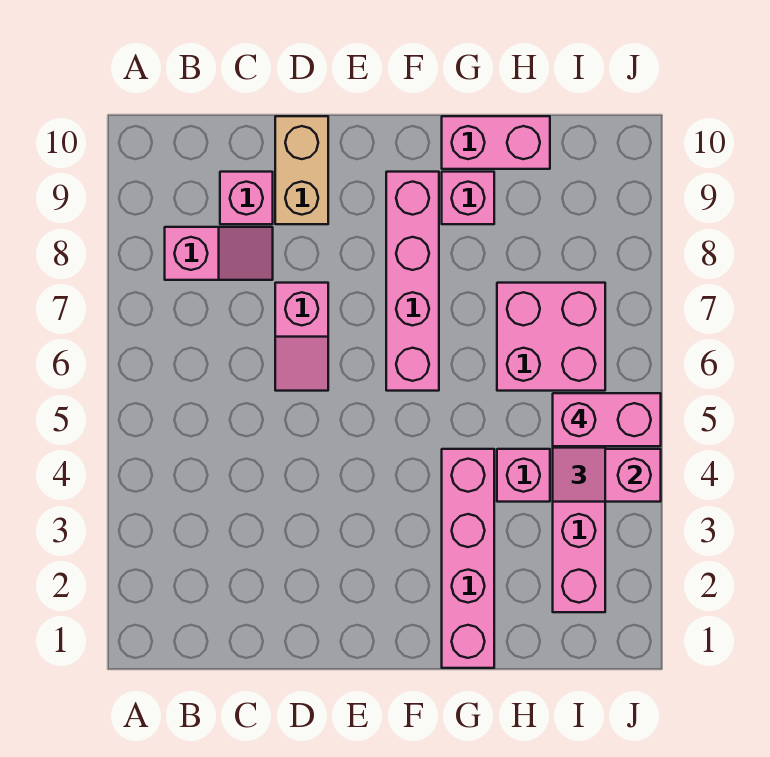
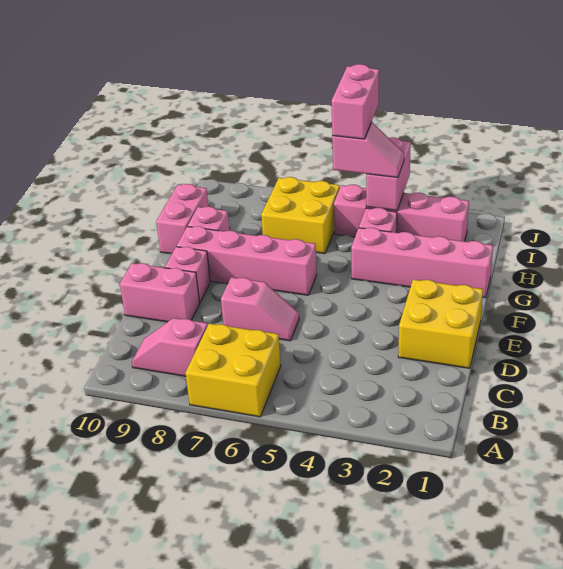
none -> yellow 2x2 brick [186,323,281,417]
pink 1x2 slope [165,227,273,280] -> pink 1x2 slope turned to [132,318,208,376]
pink 1x1 brick [220,172,273,224] -> pink 1x1 brick moved to [165,247,210,303]
none -> yellow 2x2 brick [398,279,483,368]
tan 1x2 brick [275,116,328,224] -> pink 1x2 brick [120,263,200,322]
pink 2x2 brick [497,283,605,391] -> yellow 2x2 brick [261,177,340,254]

